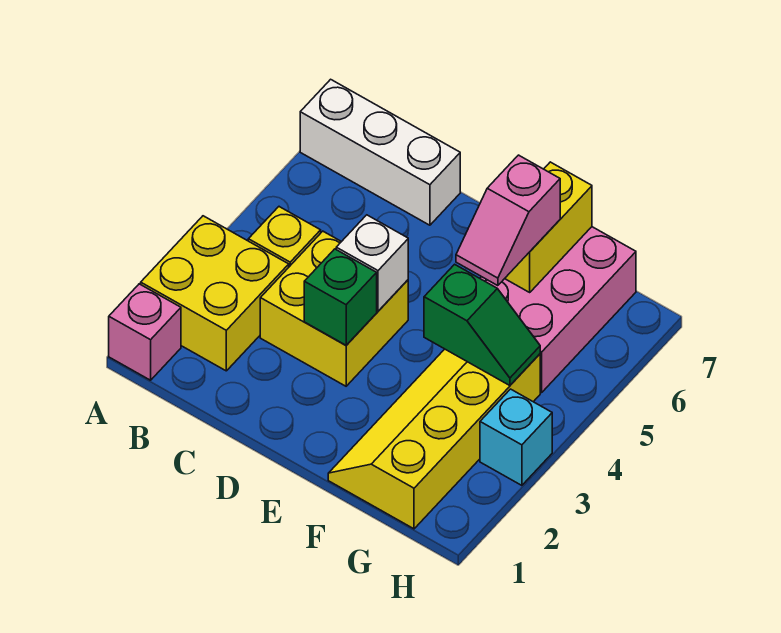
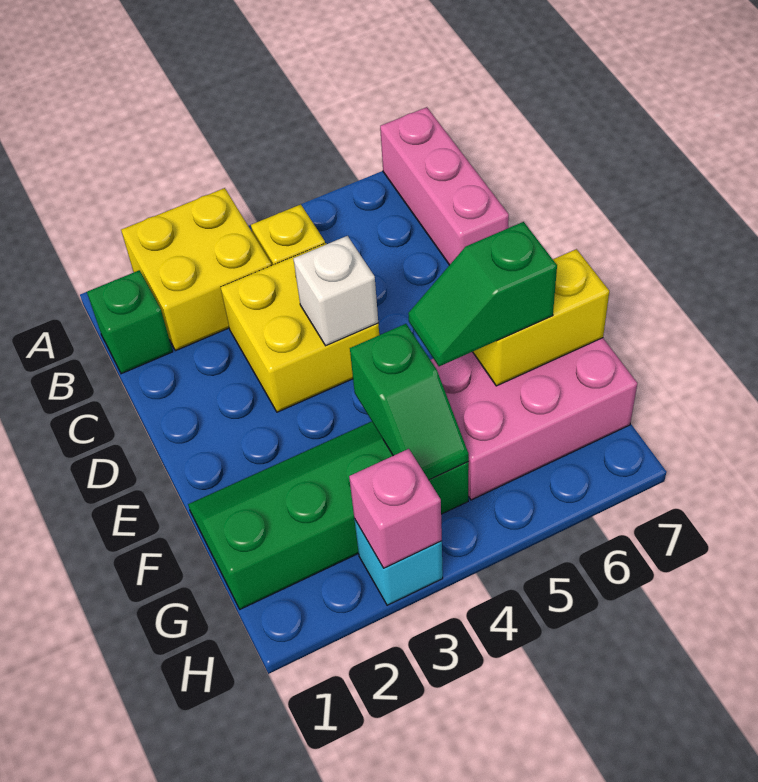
pink 1x1 brick [109,284,181,380] -> pink 1x1 brick moved to [349,449,442,568]
white 1x3 brick [300,79,460,225] -> pink 1x3 brick [380,107,509,265]
green 1x1 brick [304,249,377,345] -> green 1x1 brick moved to [87,270,173,374]
yellow 2x4 slope [328,349,540,529] -> green 2x4 slope [188,421,469,609]
pink 1x2 slope [456,155,560,286] -> green 1x2 slope [408,222,557,366]

